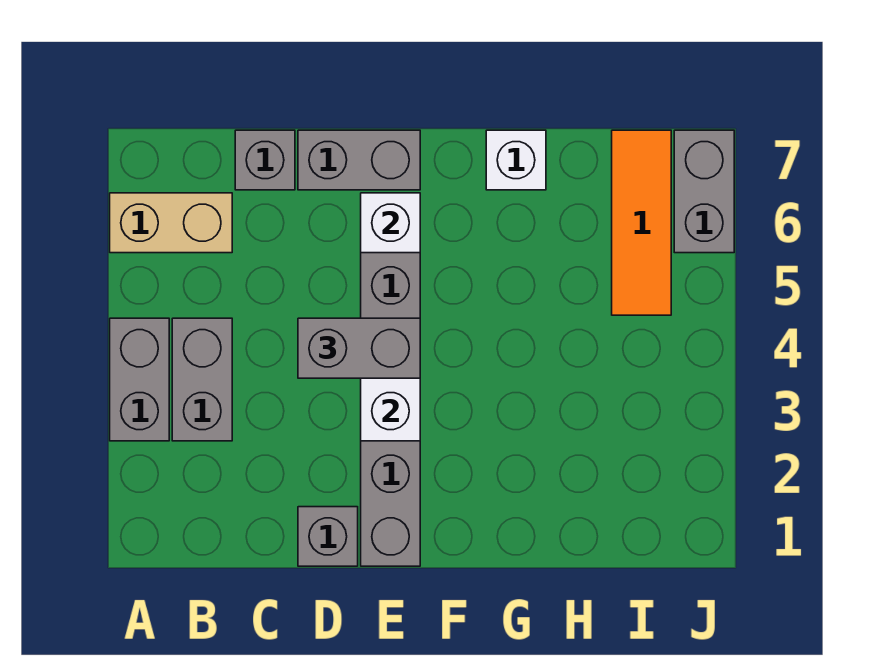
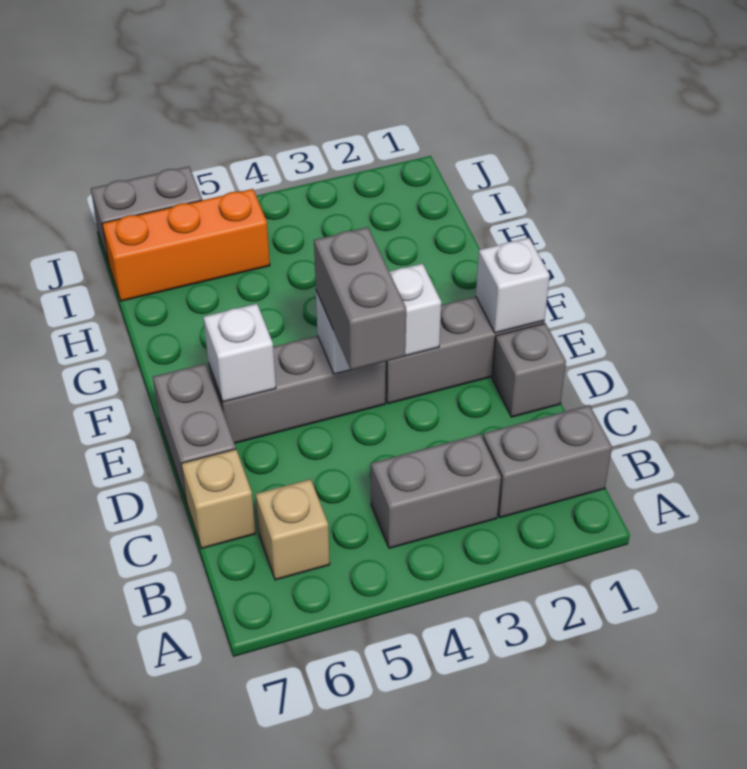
grey 1x2 brick [110,318,169,441] -> grey 1x2 brick moved to [483,405,612,518]
tan 1x2 brick [110,193,232,253] -> tan 1x1 brick [256,479,330,580]
grey 1x1 brick [235,130,295,190] -> tan 1x1 brick [181,449,256,548]
white 1x1 brick [486,130,546,190] -> white 1x1 brick moved to [476,238,550,333]
orange 1x3 tile [612,130,671,315] -> orange 1x3 brick [102,189,270,301]

